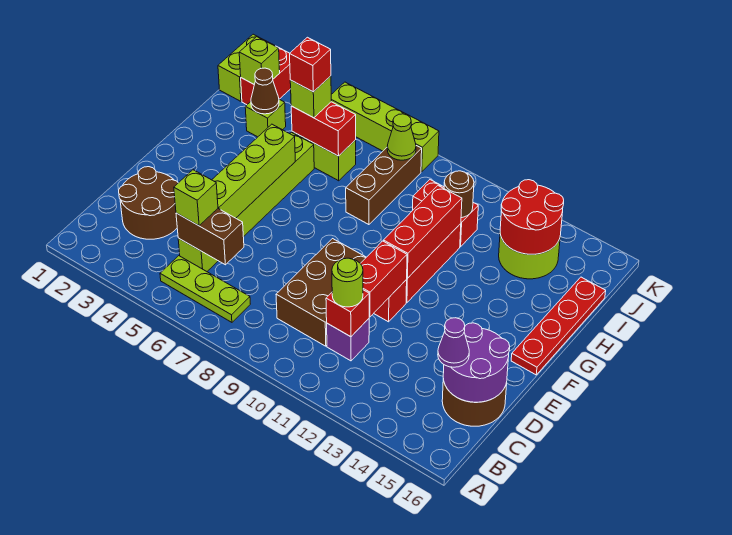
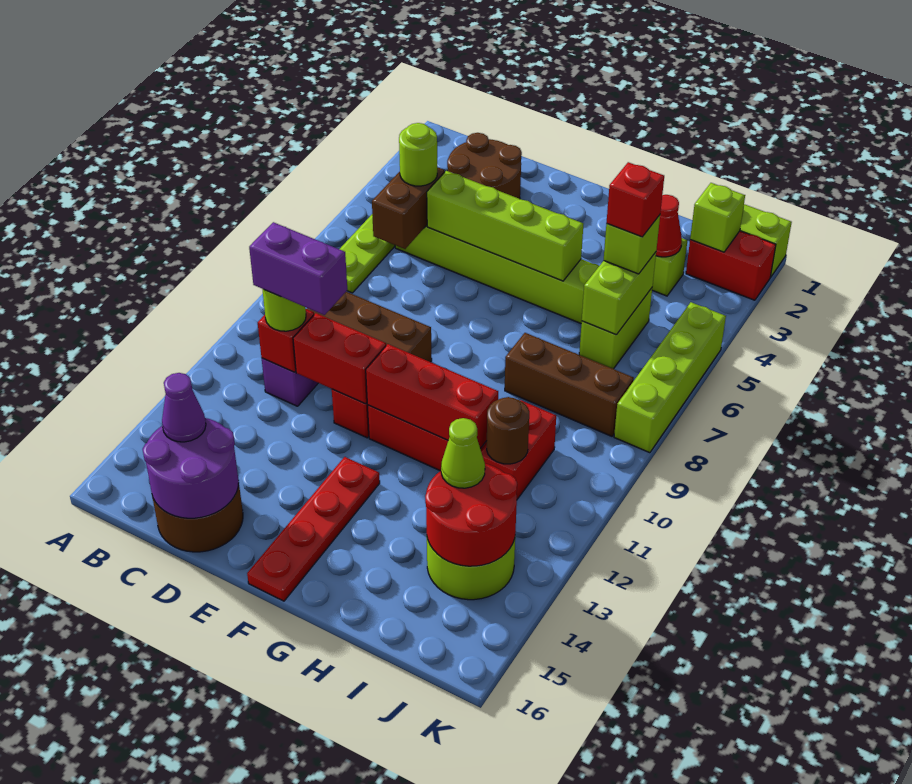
lime 1x1 brick [174,170,218,226] -> lime 1x1 round brick [399,123,437,186]
none -> purple 1x2 brick [249,222,347,315]
red 1x4 plate [511,277,606,375] -> red 1x4 plate turned to [247,457,380,601]
brown 1x1 cone [251,68,279,114] -> red 1x1 cone [656,195,682,257]
red 1x2 brick [291,102,356,156] -> lime 1x2 brick [582,252,656,335]
lime 1x1 cone [387,114,416,160] -> lime 1x1 cone moved to [441,418,485,488]

